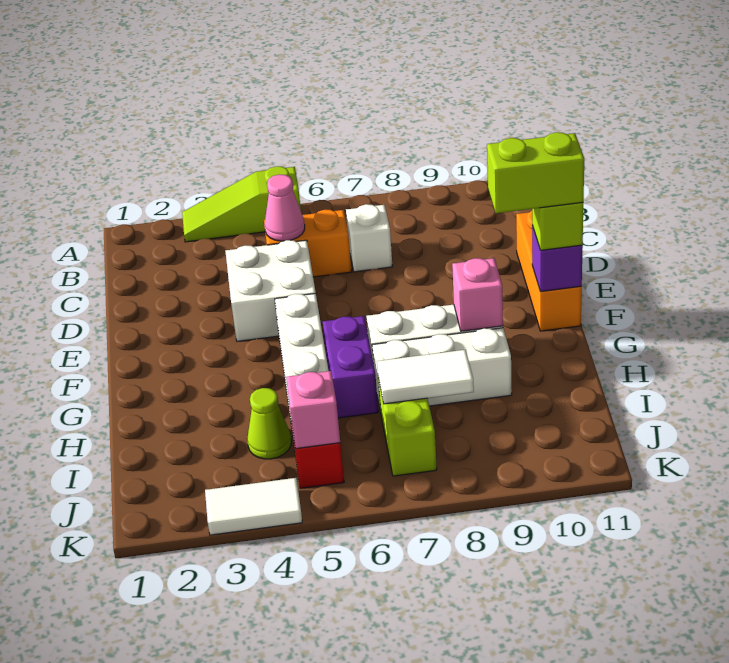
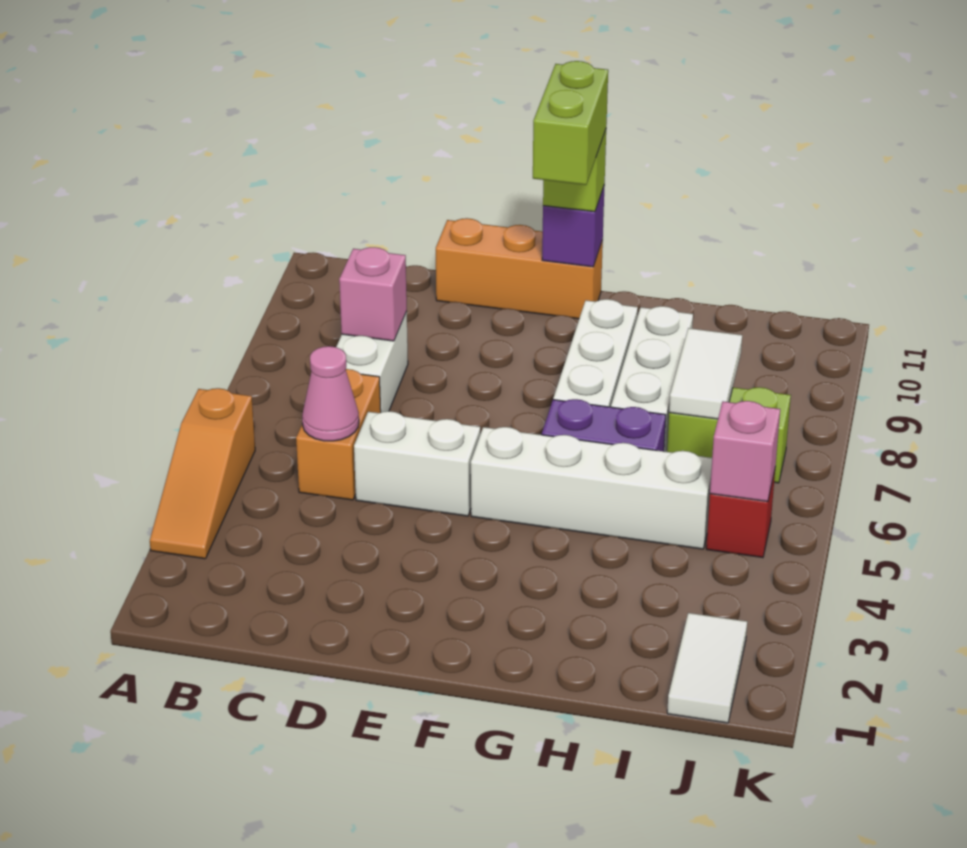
lime 1x3 slope [182,166,301,242] -> orange 1x3 slope [150,388,255,559]
white 1x1 brick [346,204,392,272] -> white 1x2 brick [336,312,408,412]
white 2x2 brick [225,240,316,341] -> white 1x2 brick [354,411,481,516]
pink 1x1 brick [452,258,503,331] -> pink 1x1 brick moved to [339,247,407,341]
lime 1x1 cone [247,388,291,459] -> none
white 1x2 tile [205,478,302,535] -> white 1x2 tile moved to [667,613,747,723]

